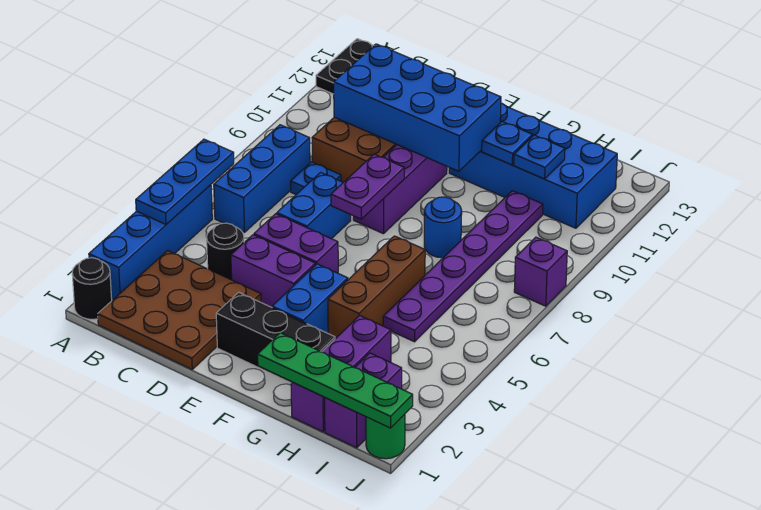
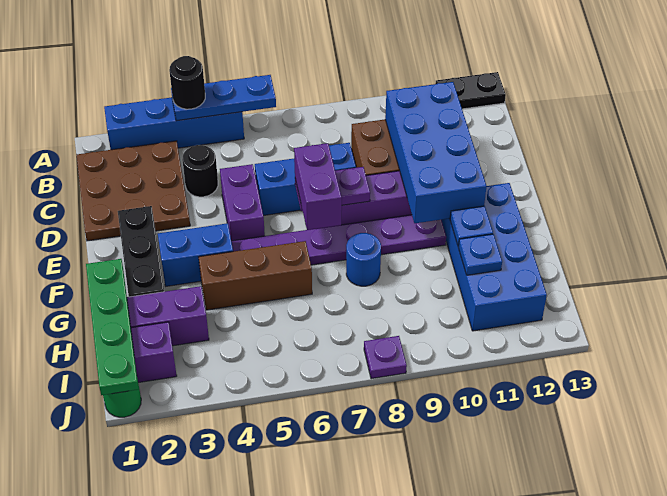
black 1x1 round brick [72,258,112,319] -> black 1x1 round brick moved to [169,56,205,109]
blue 1x3 brick [214,125,310,232] -> none
purple 1x2 brick [231,235,315,307] -> purple 1x2 brick moved to [294,143,342,230]
purple 1x6 plate [383,191,543,342] -> purple 1x6 plate moved to [231,215,446,265]
purple 1x1 brick [514,237,567,306] -> purple 1x1 plate [364,336,407,379]

